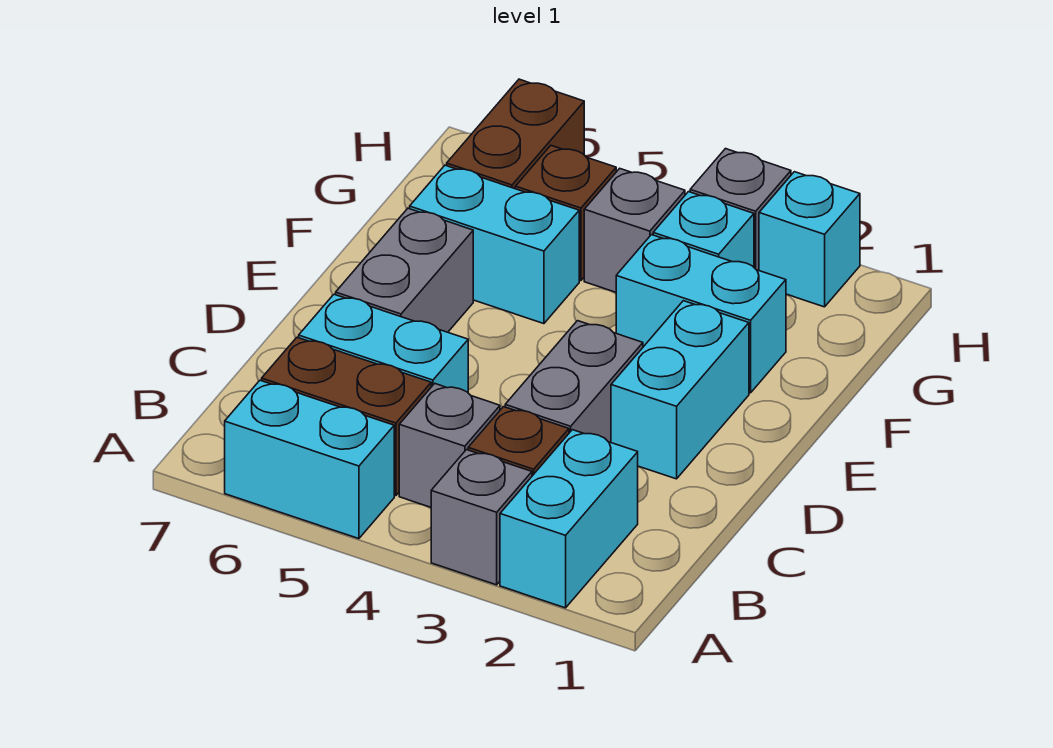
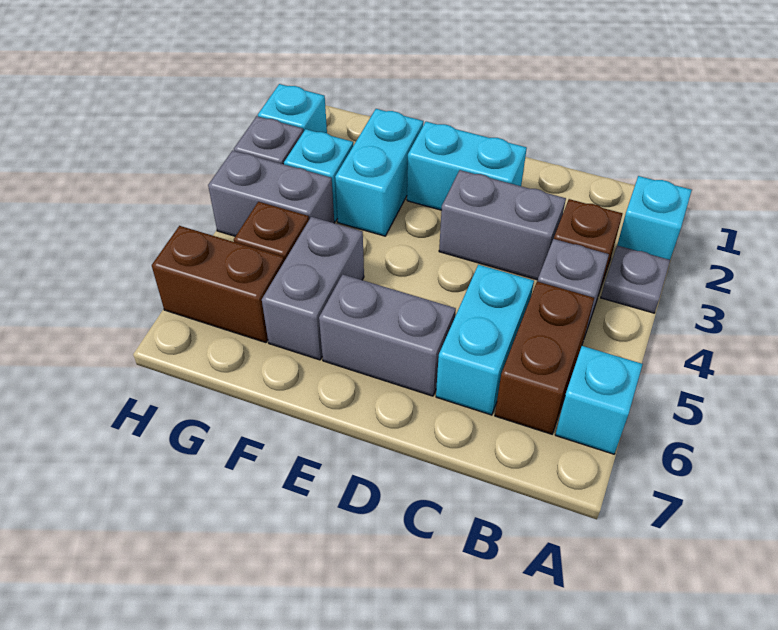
cyan 1x2 brick [500,430,638,608] -> cyan 1x1 brick [617,176,692,260]
grey 1x1 brick [431,450,532,585] -> grey 1x1 plate [601,246,670,313]
cyan 1x2 brick [225,380,394,539] -> cyan 1x1 brick [555,346,643,454]
cyan 1x2 brick [410,165,579,324] -> grey 1x2 brick [262,217,364,360]
grey 1x1 brick [584,168,685,292] -> grey 1x2 brick [208,150,334,236]

